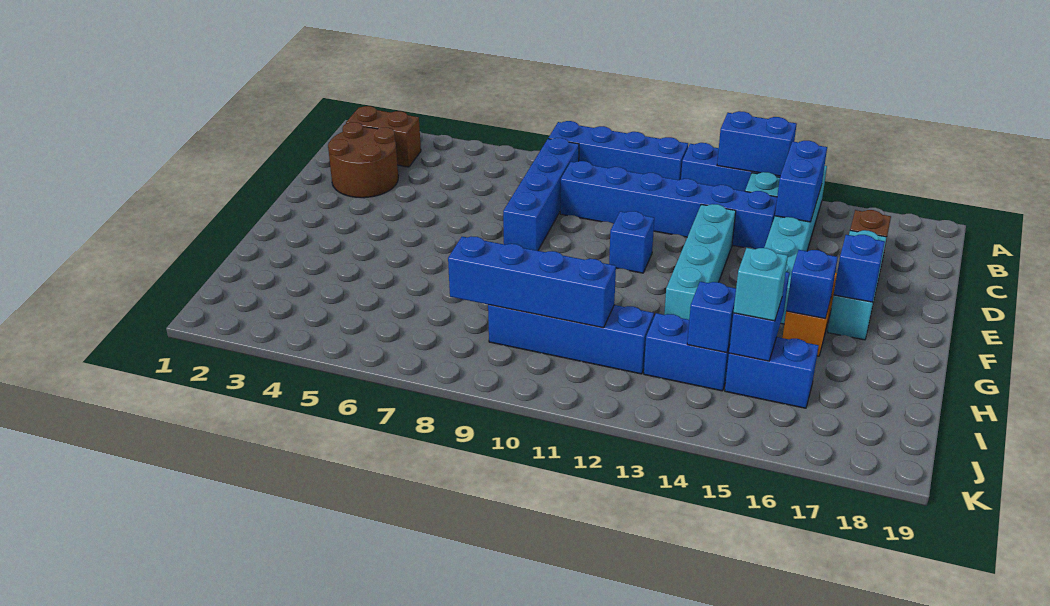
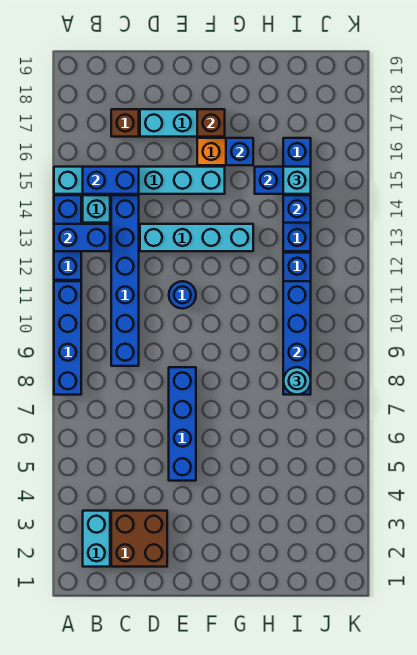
blue 1x2 brick [717,111,797,176] -> blue 1x2 brick turned to [54,224,110,251]
brown 1x2 brick [346,106,421,167] -> cyan 1x2 brick [83,511,110,567]
blue 1x4 brick [503,138,579,251] -> blue 1x4 brick turned to [169,367,196,481]
brown 2x2 round brick [328,122,398,198] -> brown 2x2 brick [111,511,167,567]
blue 1x1 brick [609,211,654,273] -> blue 1x1 round brick [169,281,196,309]
blue 1x1 brick [834,235,885,302] -> brown 1x1 brick [197,109,225,137]
none -> cyan 1x1 round brick [283,367,311,395]

